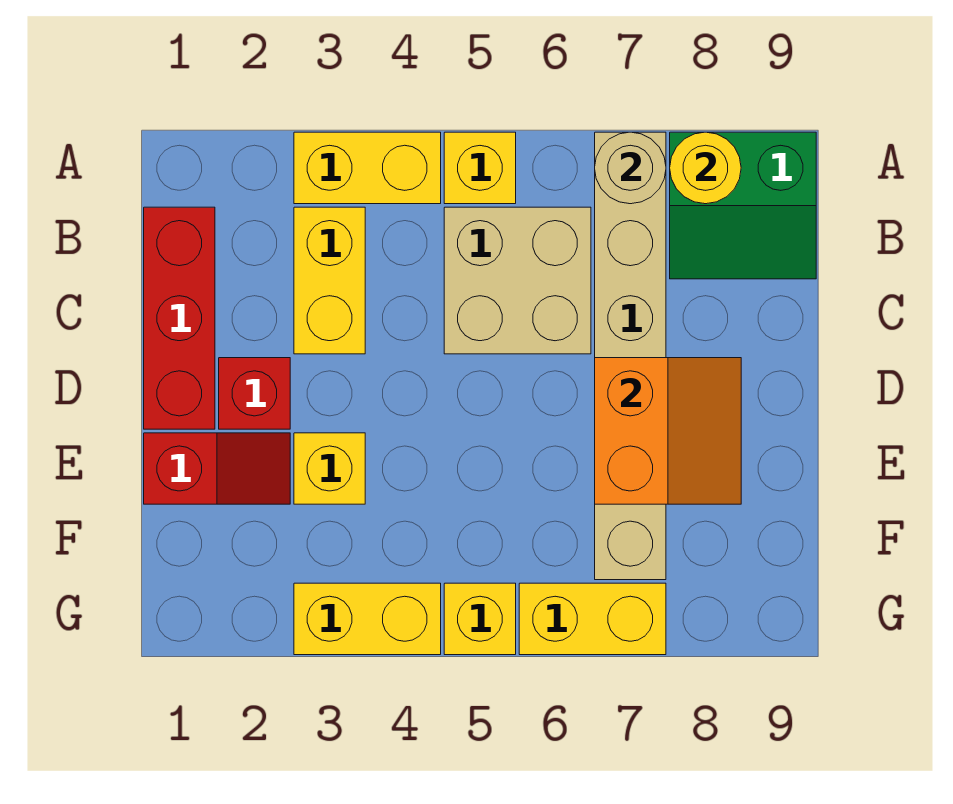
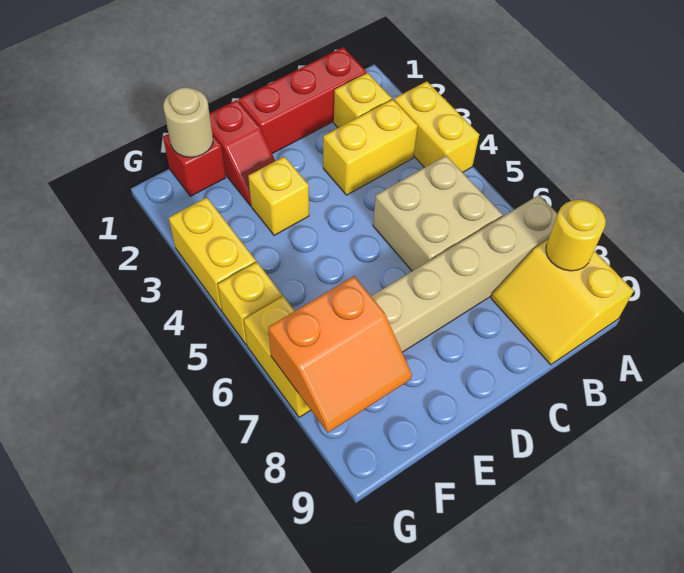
yellow 1x1 brick [444,132,516,204] -> yellow 1x1 brick moved to [334,73,392,128]
tan 1x1 round brick [595,132,666,204] -> tan 1x1 round brick moved to [163,87,213,157]
green 2x2 slope [670,132,816,279] -> yellow 2x2 slope [491,240,634,365]
red 1x1 brick [219,358,290,429] -> red 1x1 brick moved to [163,134,226,196]
orange 2x2 slope [595,358,741,504] -> orange 2x2 slope moved to [268,276,412,433]

